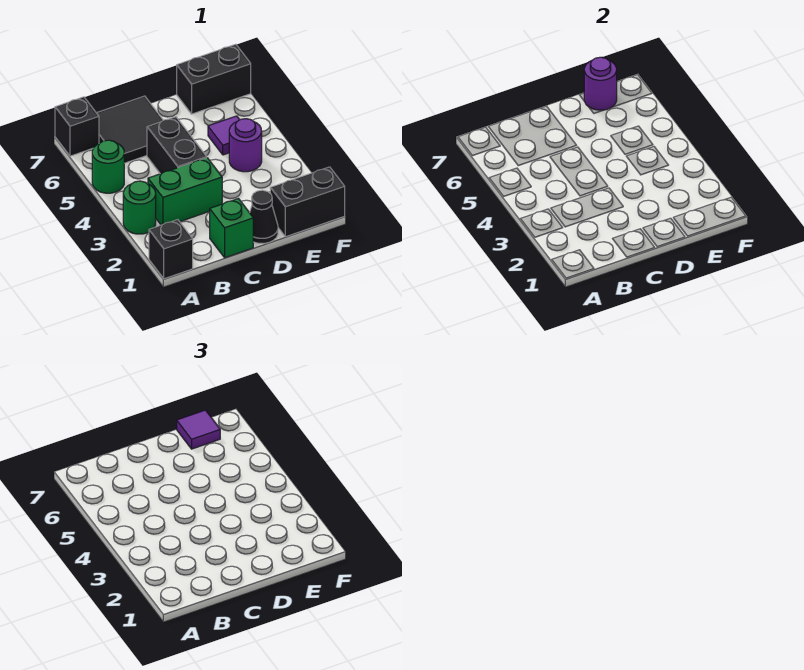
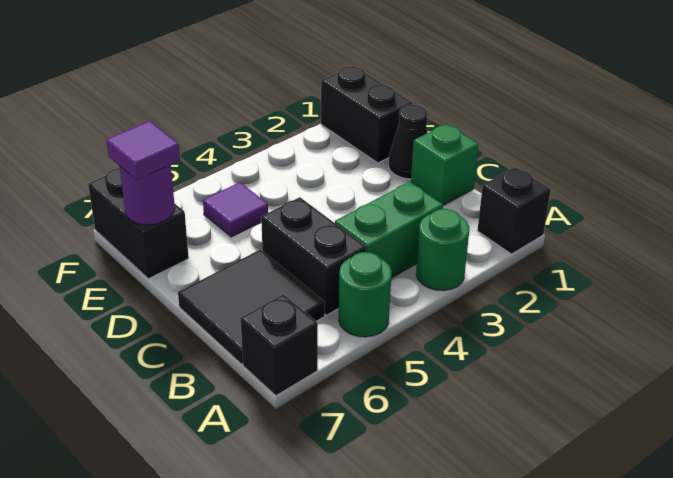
green 1x2 brick [148,158,222,225] -> green 1x2 brick turned to [335,182,443,278]
black 1x2 brick [147,117,207,174] -> black 1x2 brick turned to [261,197,366,315]
purple 1x1 round brick [229,119,262,172] -> none

